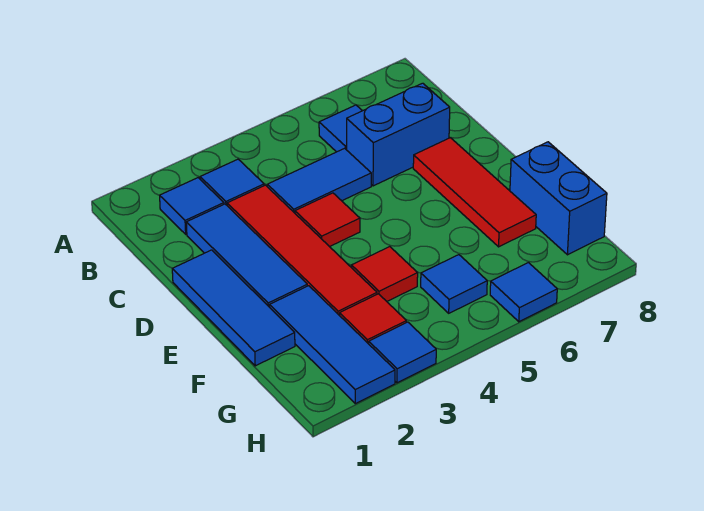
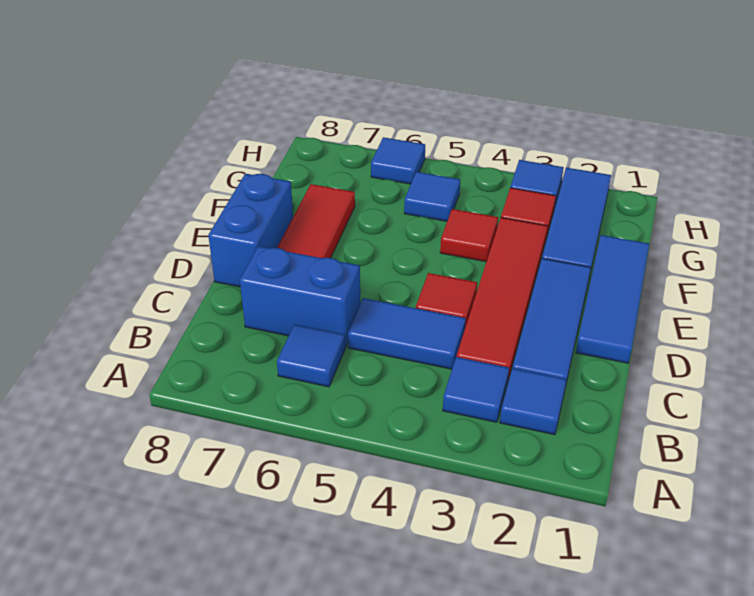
blue 1x2 brick [510,142,607,255] -> blue 1x2 brick moved to [208,174,293,287]

